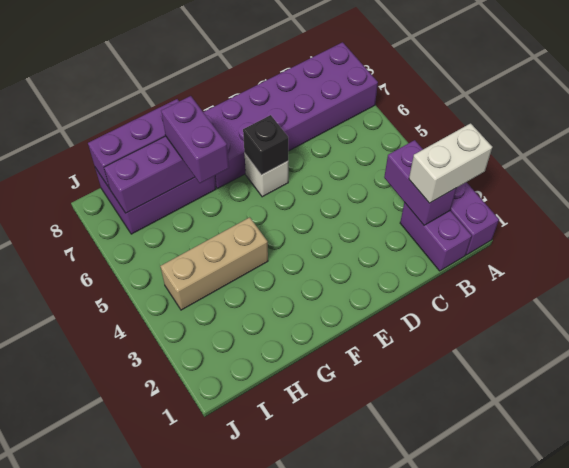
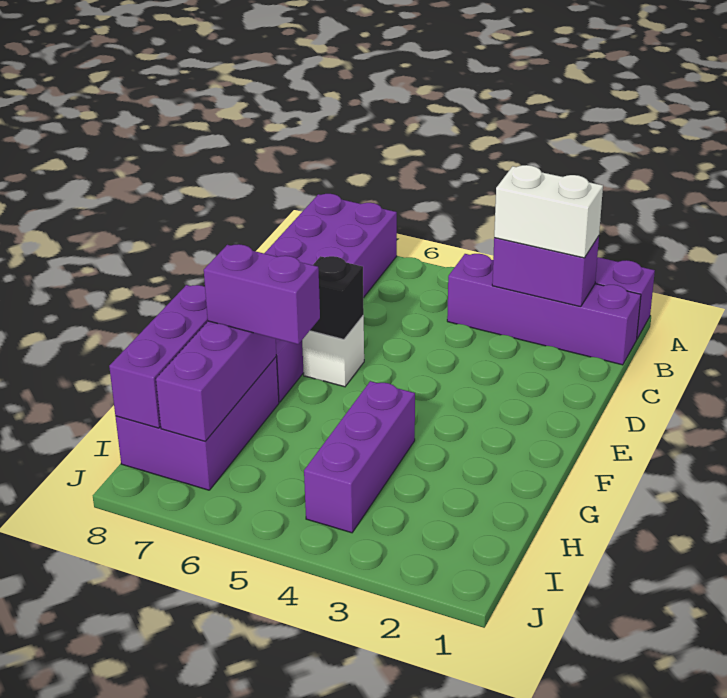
white 1x2 brick [409,123,492,203] -> white 1x2 brick turned to [494,165,603,258]
purple 1x2 brick [400,202,472,271] -> purple 1x4 brick [447,254,641,365]
tan 1x3 brick [160,217,268,310] -> purple 1x3 brick [304,381,415,533]

